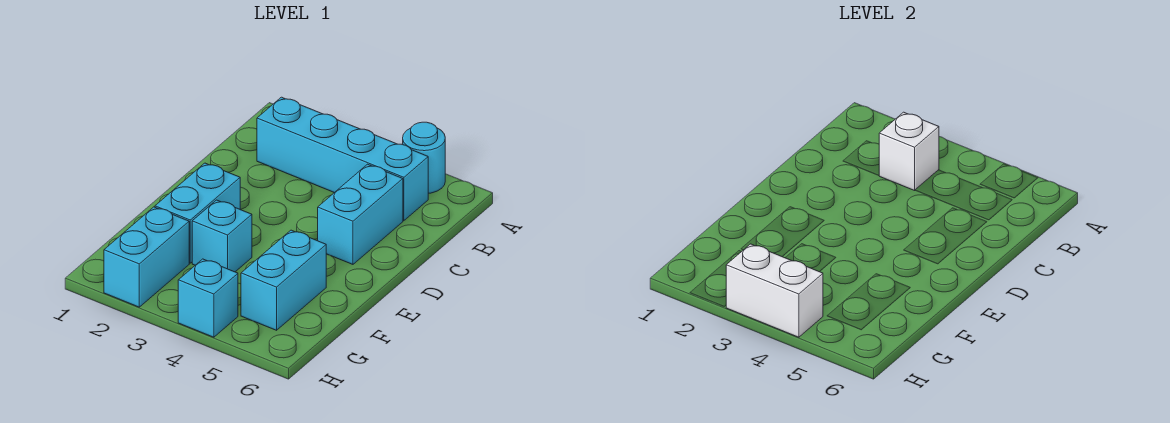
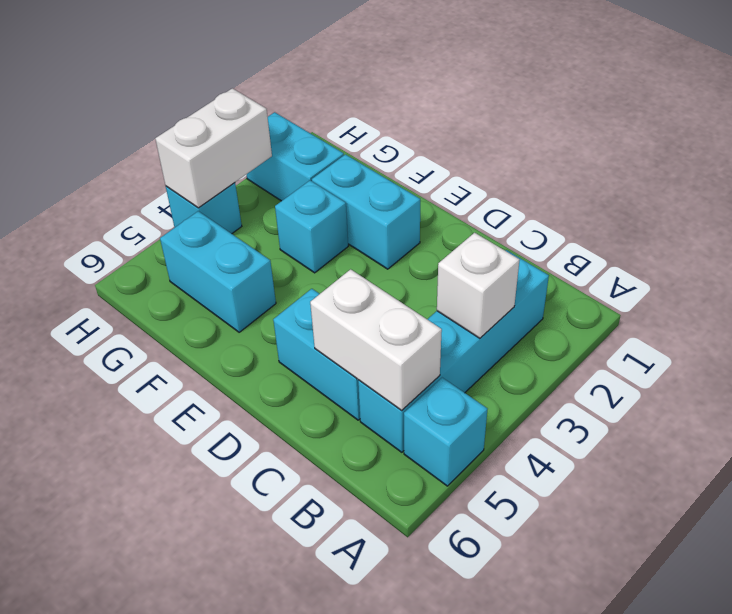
cyan 1x1 round brick [403,122,445,193] -> cyan 1x1 brick [404,378,487,486]
none -> white 1x2 brick [310,269,442,411]

